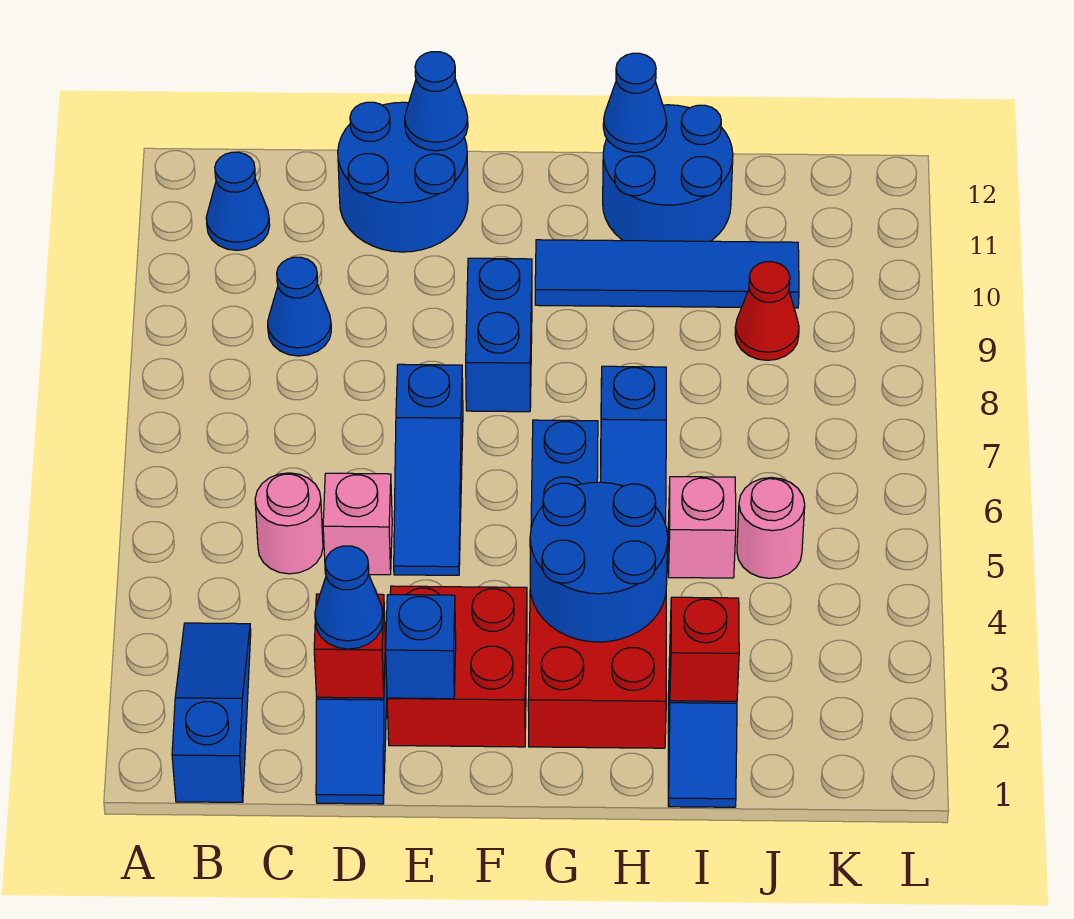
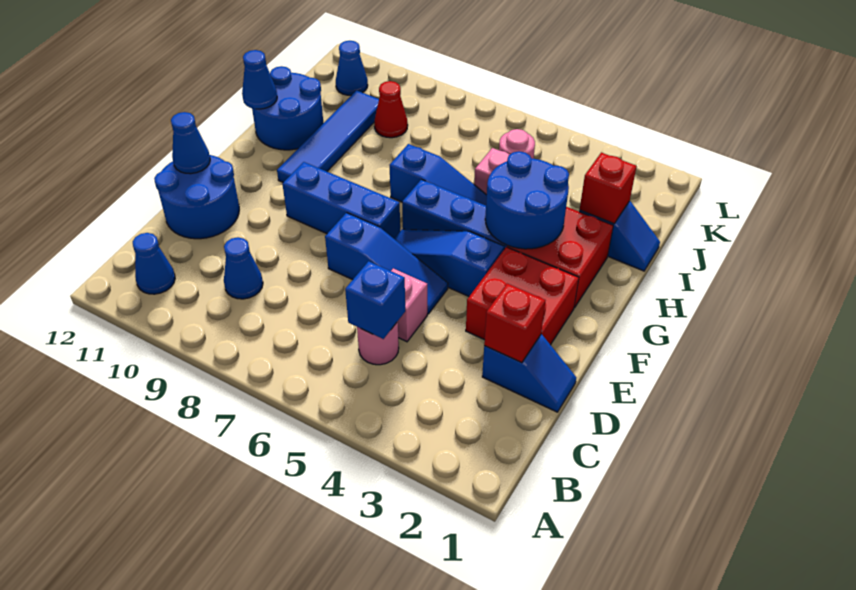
blue 1x3 slope [172,623,251,802] -> blue 1x3 slope moved to [394,229,504,296]
blue 1x1 cone [315,546,383,649] -> blue 1x1 cone moved to [336,41,368,95]
blue 1x1 brick [385,595,456,699] -> blue 1x1 brick moved to [345,261,405,339]
blue 1x2 brick [466,258,532,412] -> blue 1x3 brick [283,162,400,239]

